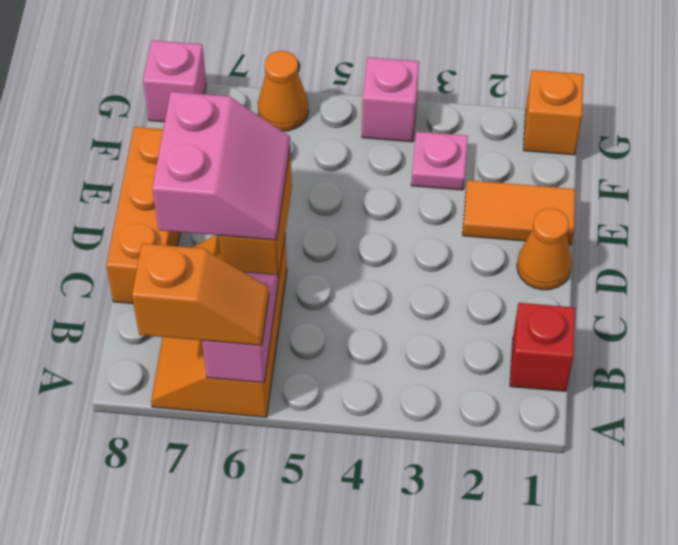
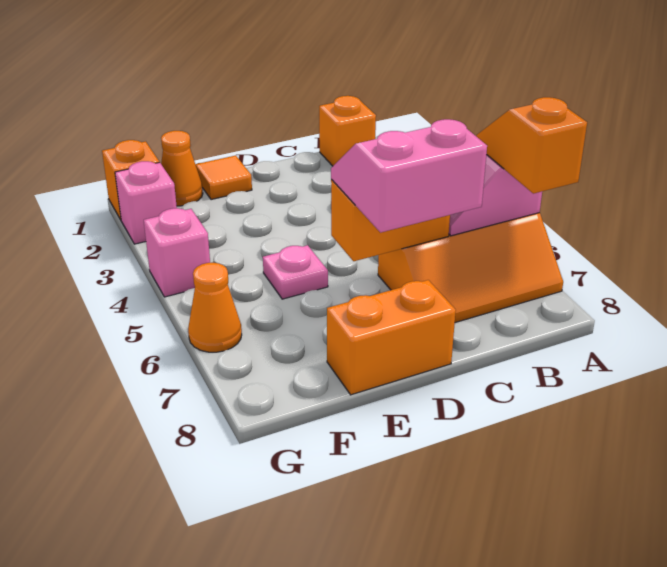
red 1x1 brick [510,303,575,391] -> orange 1x1 brick [319,96,376,166]
orange 1x3 brick [106,127,180,304] -> orange 1x2 brick [327,280,456,395]
orange 1x1 cone [517,209,572,290] -> orange 1x1 cone moved to [161,131,203,206]
orange 1x2 tile [463,180,576,245] -> orange 1x1 tile [196,155,252,200]
pink 1x1 plate [411,132,468,190] -> pink 1x1 plate moved to [263,245,328,299]
pink 1x1 brick [143,40,206,122] -> pink 1x1 brick moved to [115,161,177,244]

